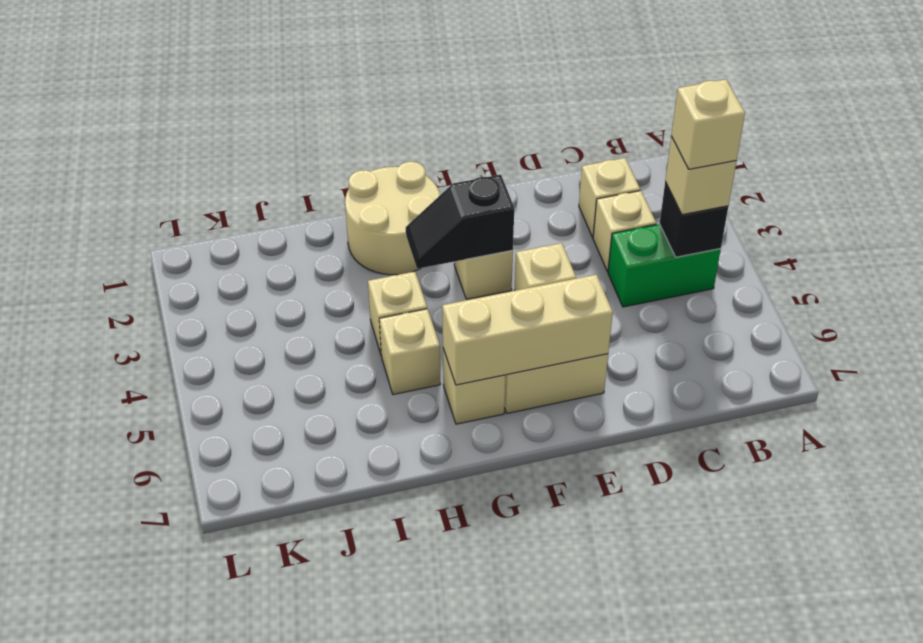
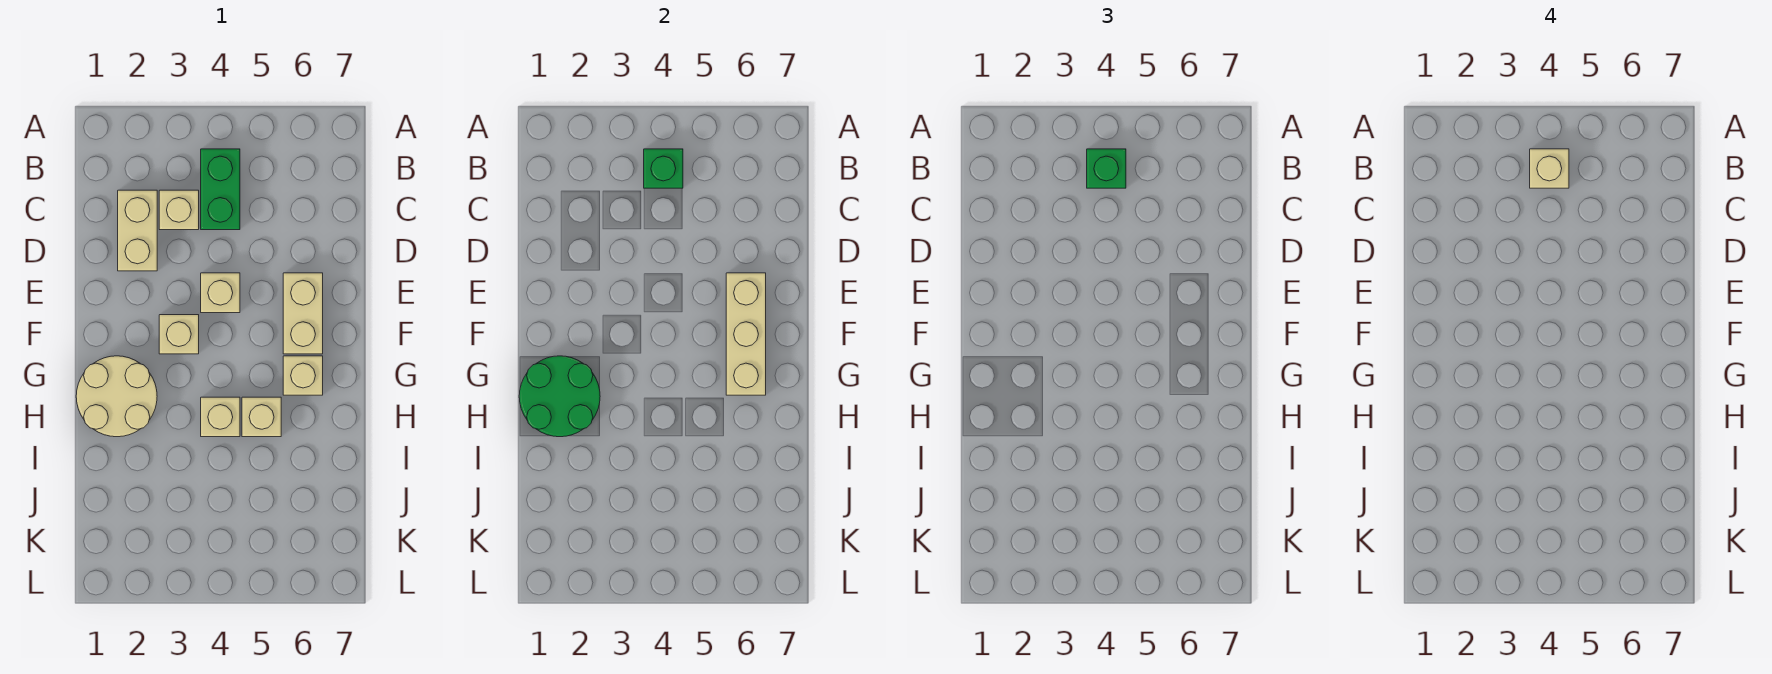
black 1x1 brick [660,182,728,257] -> green 1x1 brick [644,149,683,188]
tan 1x1 brick [665,136,736,215] -> green 1x1 brick [1087,149,1126,188]
tan 1x1 brick [579,158,640,237] -> tan 1x2 brick [118,190,157,271]
black 1x2 slope [406,175,514,269] -> none
none -> green 2x2 round brick [519,356,600,437]

